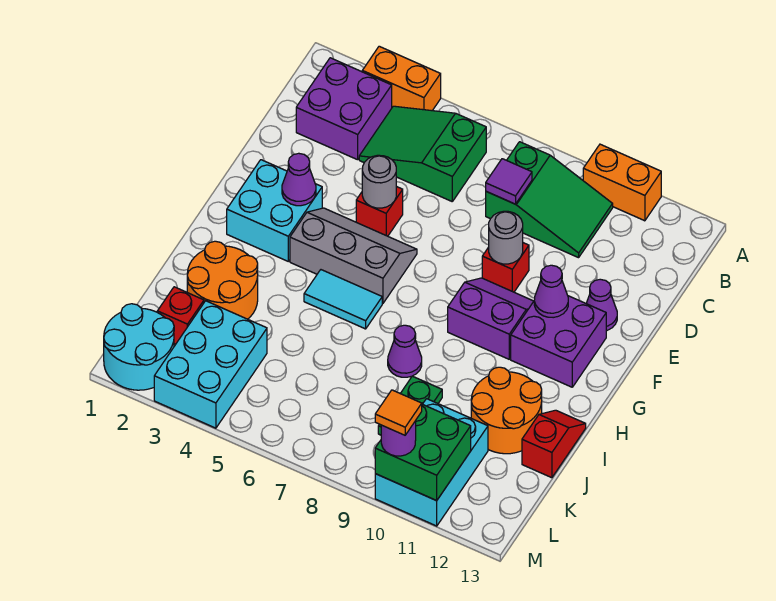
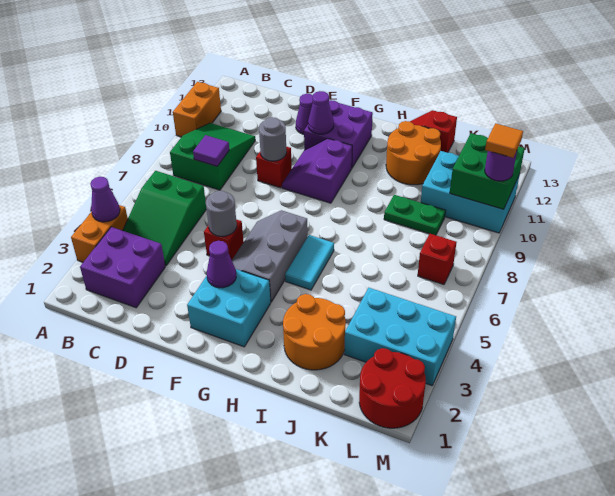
purple 1x1 cone [388,325,422,377] -> purple 1x1 cone moved to [90,177,120,222]
red 1x1 brick [157,287,204,344] -> red 1x1 brick moved to [418,234,457,285]
cyan 2x2 round brick [104,304,174,390] -> red 2x2 round brick [359,348,426,428]

